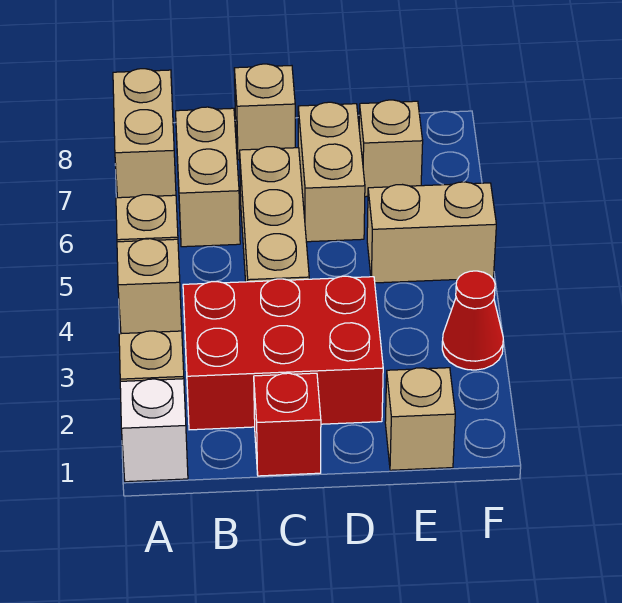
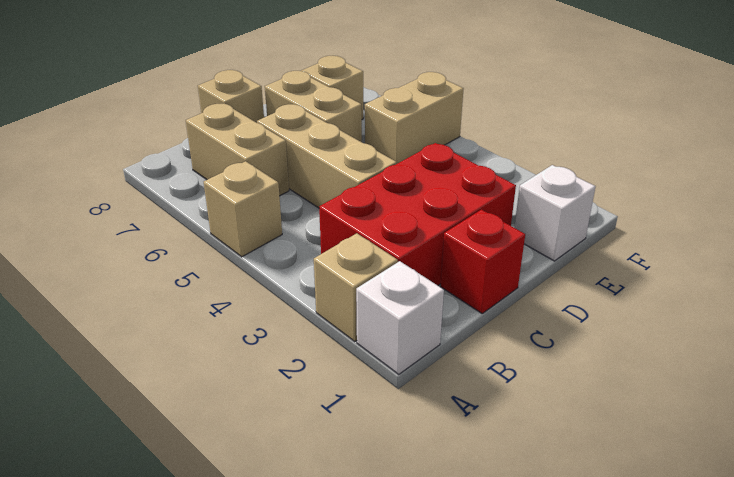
tan 1x1 brick [117,239,182,334] -> none
tan 1x2 brick [113,69,176,198] -> none
tan 1x1 brick [385,368,455,470] -> white 1x1 brick [514,165,596,261]
red 1x1 cone [442,271,503,370] -> none

